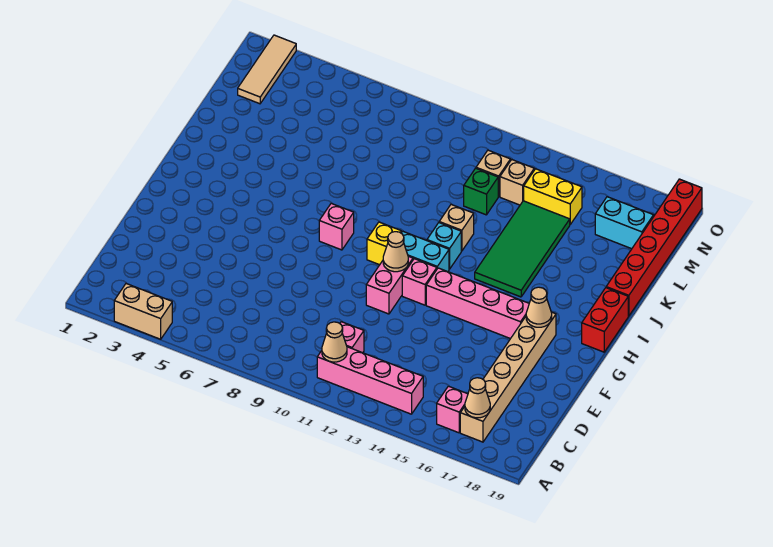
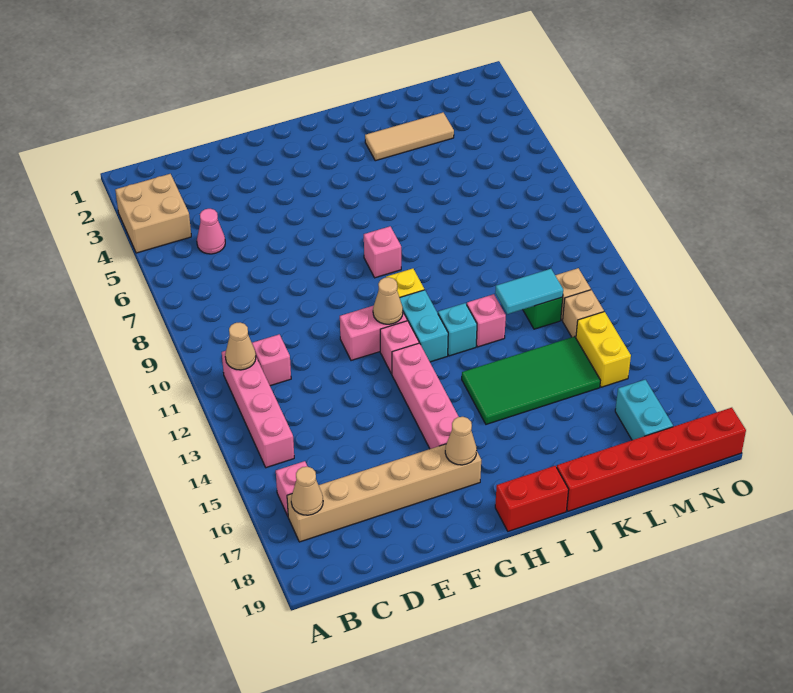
tan 1x2 brick [114,283,172,339] -> tan 2x2 brick [115,174,191,253]
none -> pink 1x1 cone [197,209,225,254]
tan 1x1 brick [439,205,474,251] -> pink 1x1 brick [467,294,506,347]
none -> cyan 1x2 tile [495,269,563,314]
tan 1x3 tile [238,35,296,104] -> tan 1x3 tile moved to [365,113,454,161]

